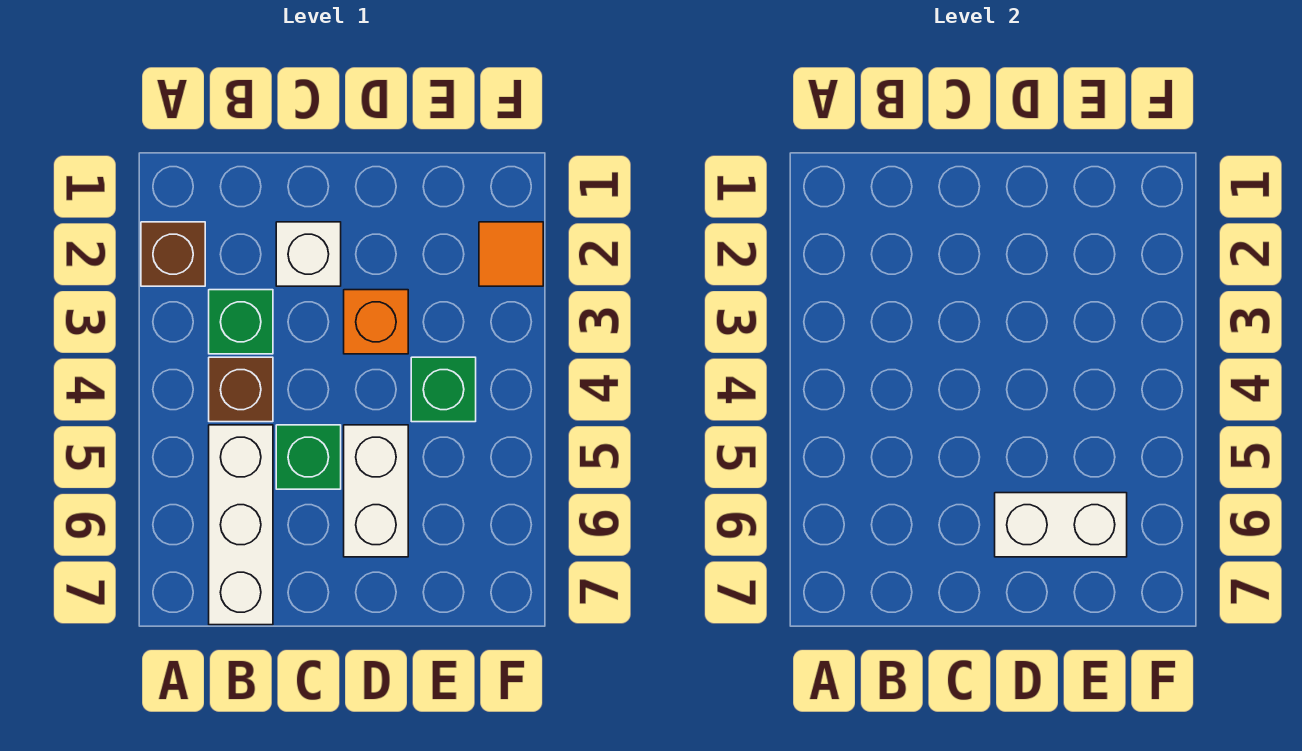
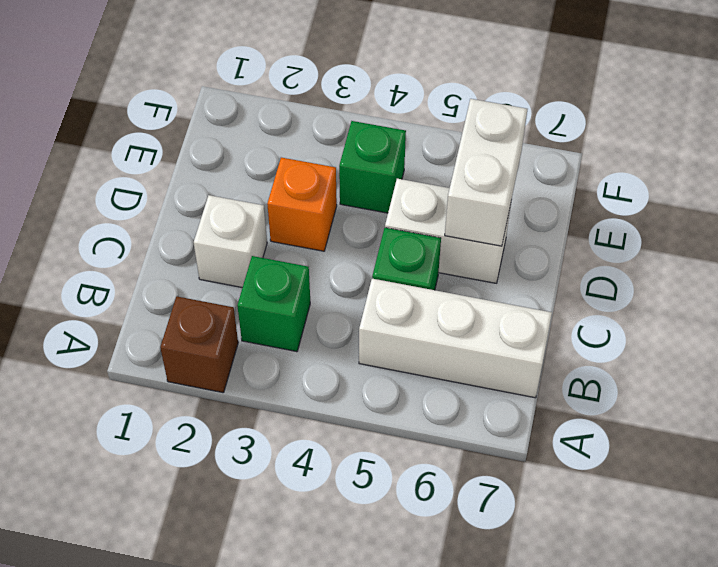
brown 1x1 brick [209,357,273,422] -> none
orange 1x1 tile [479,222,543,286] -> none

